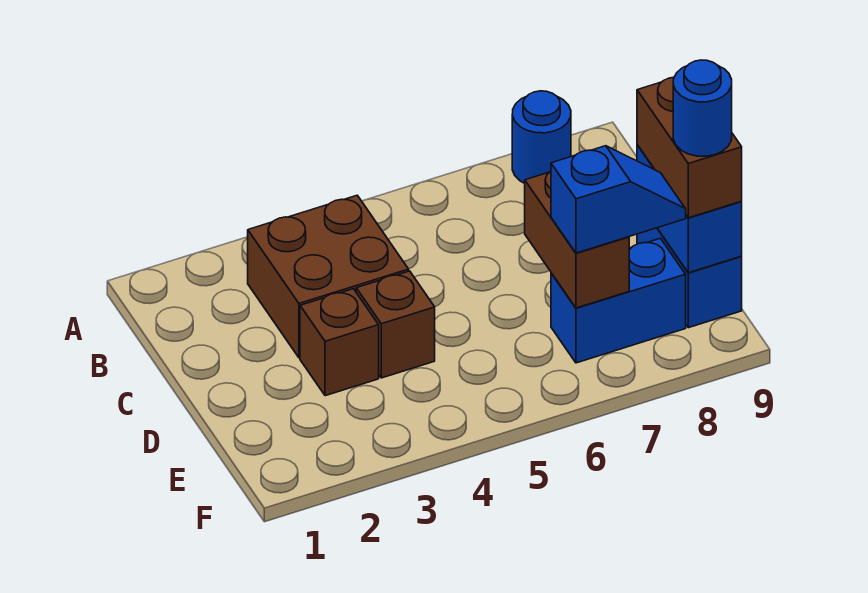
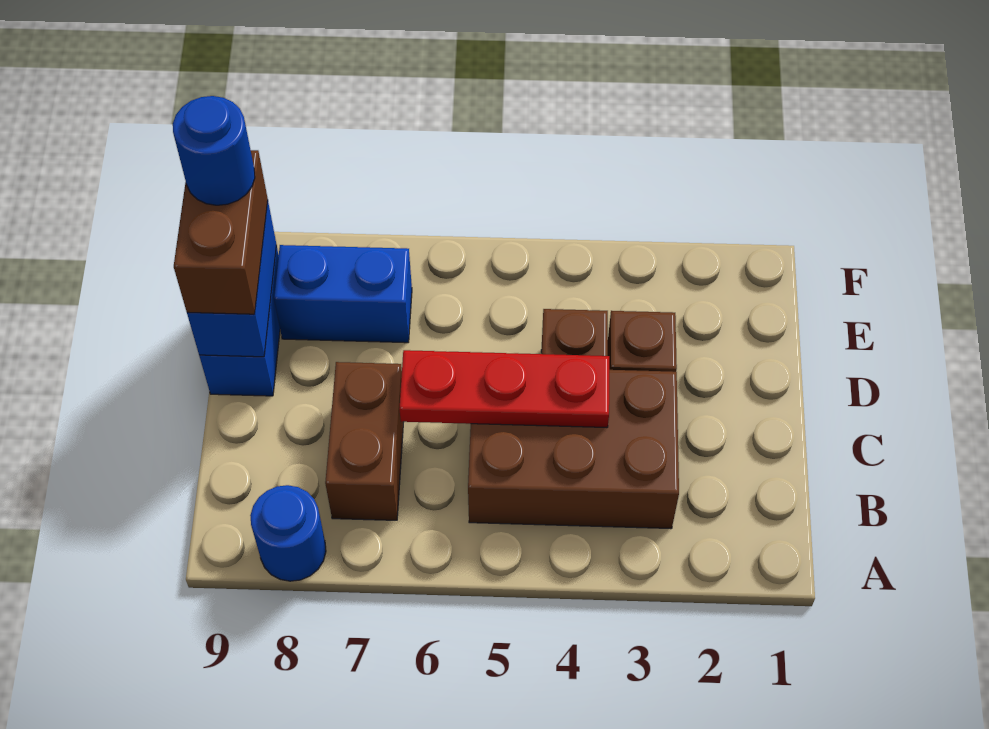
brown 2x2 brick [248,195,409,358] -> brown 2x3 brick [468,370,679,529]
none -> red 1x3 plate [399,350,609,428]
brown 1x2 brick [525,171,629,308] -> brown 1x2 brick moved to [325,362,403,520]
blue 1x2 slope [551,146,686,253] -> none

